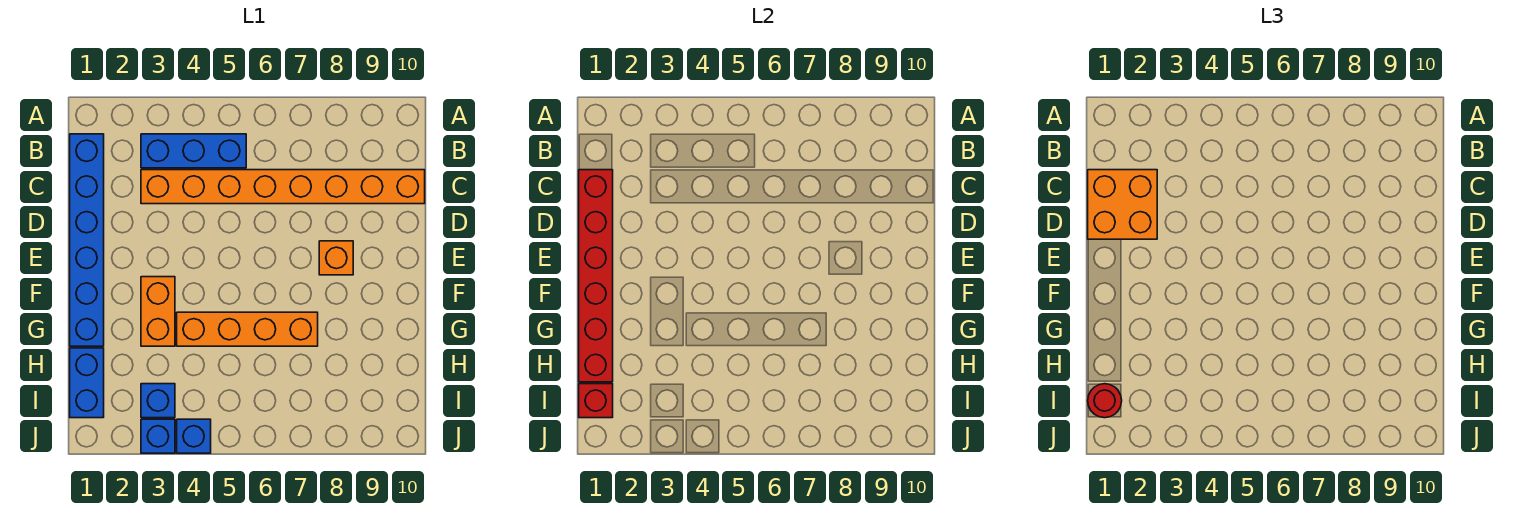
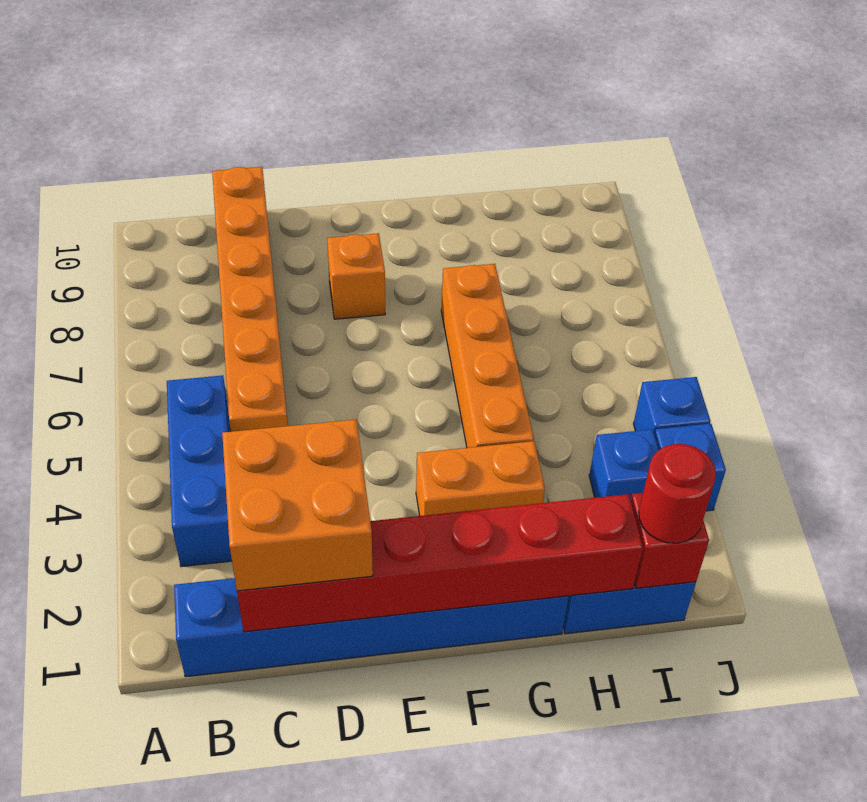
orange 1x8 brick [141,170,425,204] -> orange 1x6 brick [212,167,288,432]

